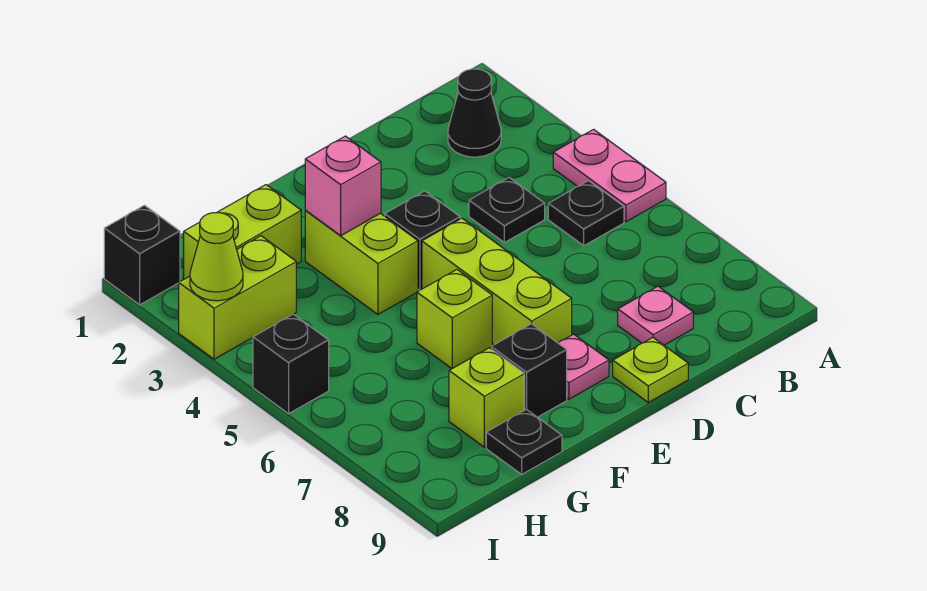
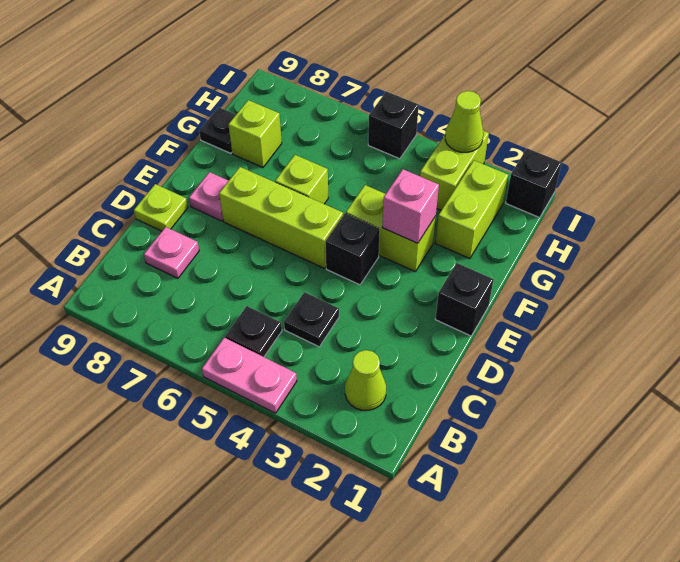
black 1x1 cone [448,69,501,157] -> lime 1x1 cone [345,350,386,410]
black 1x1 brick [491,324,567,417] -> black 1x1 brick moved to [435,263,494,336]

